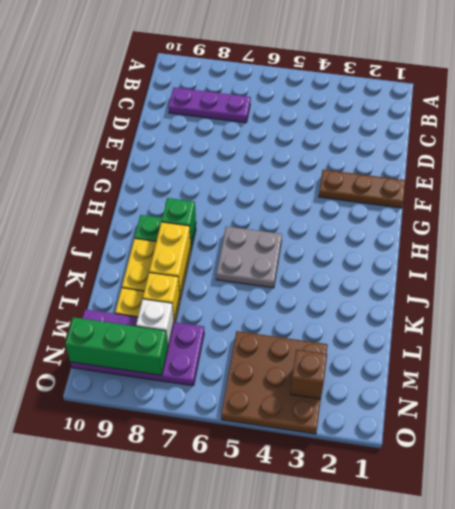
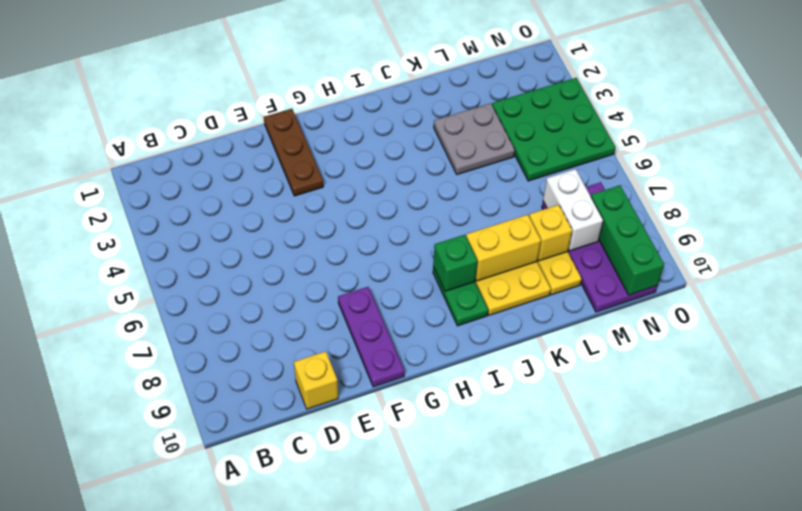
purple 1x3 plate [169,88,251,123] -> purple 1x3 plate moved to [338,287,404,387]
none -> yellow 1x1 brick [294,351,338,409]
grey 2x2 plate [216,226,282,288] -> grey 2x2 plate moved to [434,103,515,175]
brown 3x3 plate [221,331,328,434] -> green 3x3 plate [492,78,616,181]
white 1x1 brick [136,299,174,346] -> white 1x2 brick [543,169,603,251]
brown 1x1 brick [290,350,327,399] -> none

